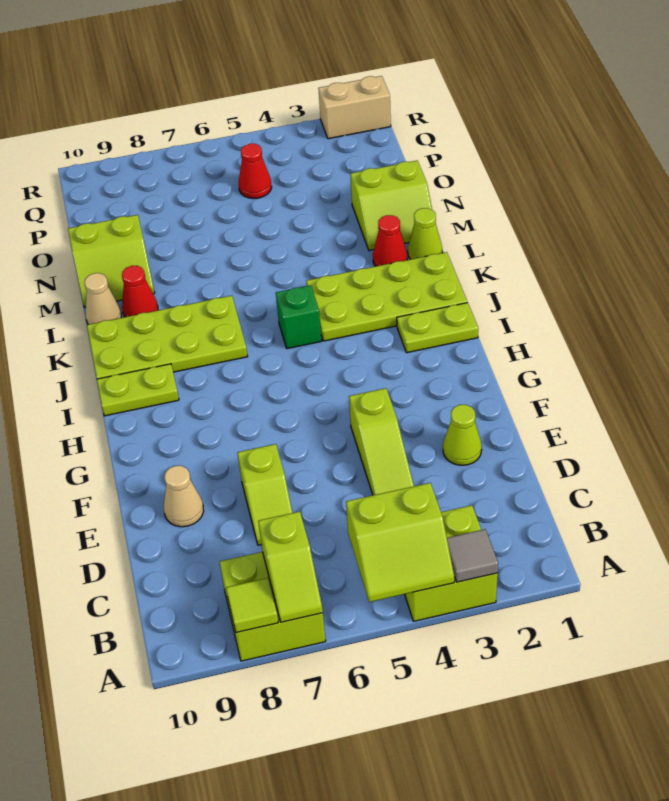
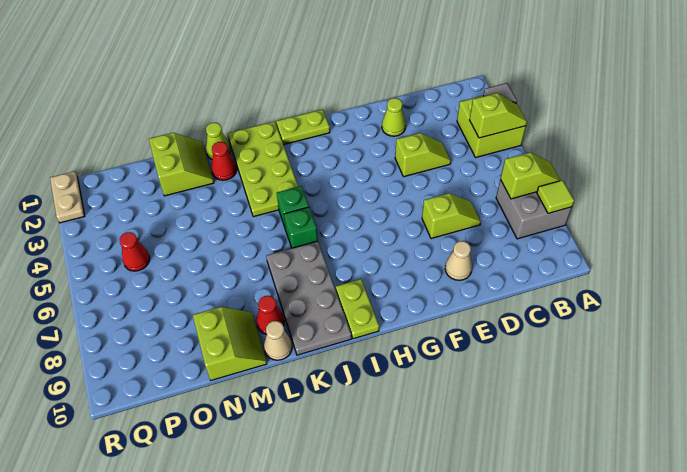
lime 2x2 slope [346,483,455,602] -> lime 1x2 slope [470,93,527,138]
lime 2x2 brick [220,552,326,661] -> grey 2x2 brick [496,180,572,239]
lime 1x3 slope [349,388,414,495] -> lime 1x2 slope [395,133,451,177]
lime 1x2 plate [397,303,478,353] -> lime 1x2 plate turned to [276,110,330,145]
none -> green 1x1 brick [284,207,318,248]
lime 2x4 plate [87,296,248,379] -> grey 2x4 plate [266,241,352,355]
tan 1x2 brick [318,76,391,139] -> tan 1x2 plate [50,171,85,223]

